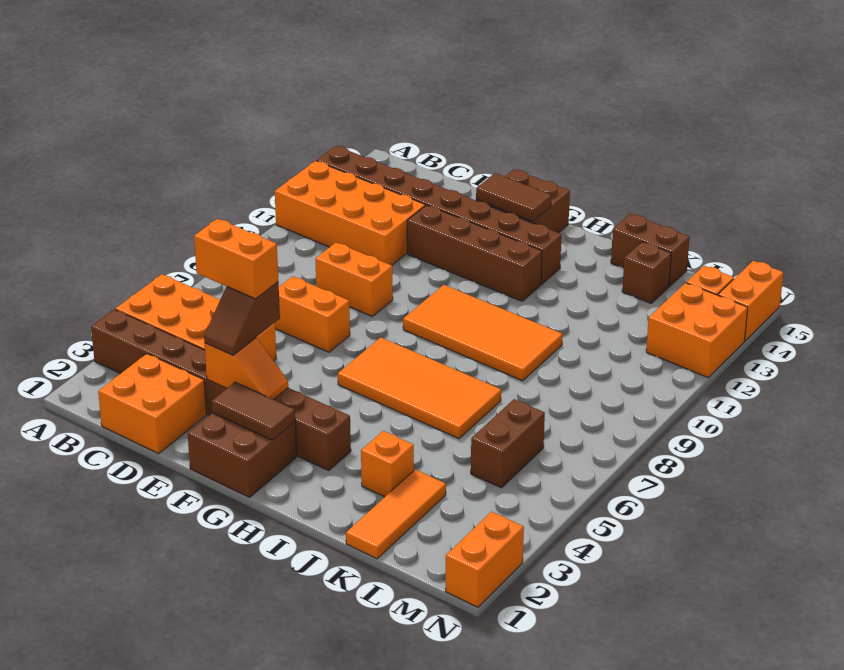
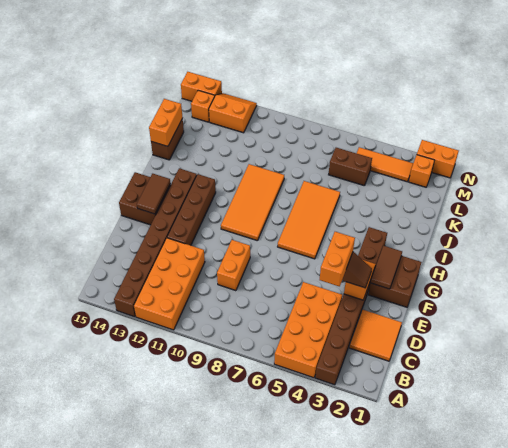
orange 2x2 brick [98,354,207,454] -> orange 2x2 tile [349,310,402,361]
orange 1x2 brick [275,276,350,352] -> orange 1x2 brick moved to [149,99,183,146]
orange 1x1 brick [361,431,414,497] -> orange 1x1 brick moved to [409,155,434,187]
orange 1x3 tile [346,469,446,559] -> orange 1x3 tile moved to [357,147,413,182]
brown 1x1 brick [622,242,671,303] -> none
orange 2x2 brick [646,283,748,377] -> orange 2x2 slope [209,93,257,133]

